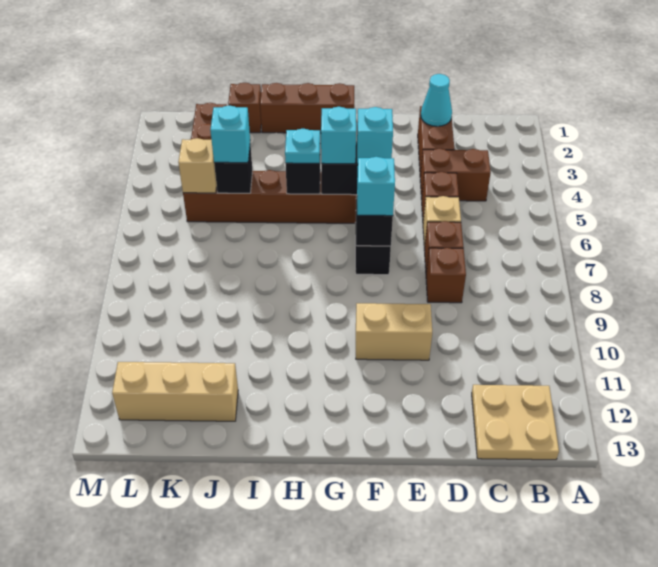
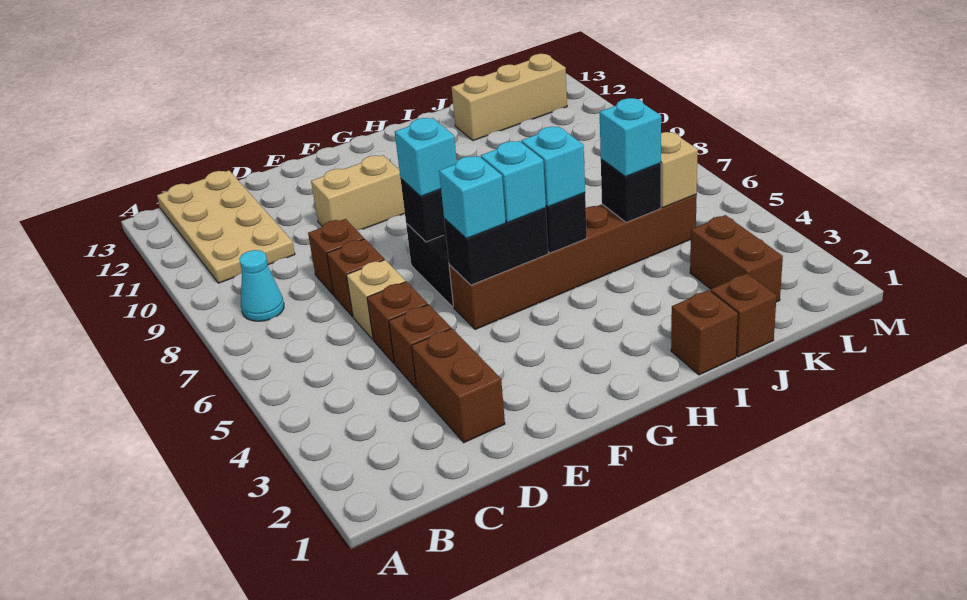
tan 2x2 plate [472,385,559,460] -> tan 2x4 plate [157,170,295,283]
brown 1x2 brick [420,149,491,201] -> brown 1x1 brick [389,304,451,389]
cyan 1x1 cone [421,74,452,126] -> cyan 1x1 cone moved to [239,250,284,321]
brown 1x3 brick [260,83,354,133] -> brown 1x1 brick [671,290,738,375]
cyan 1x1 plate [285,129,320,163] -> cyan 1x1 brick [521,127,585,207]

